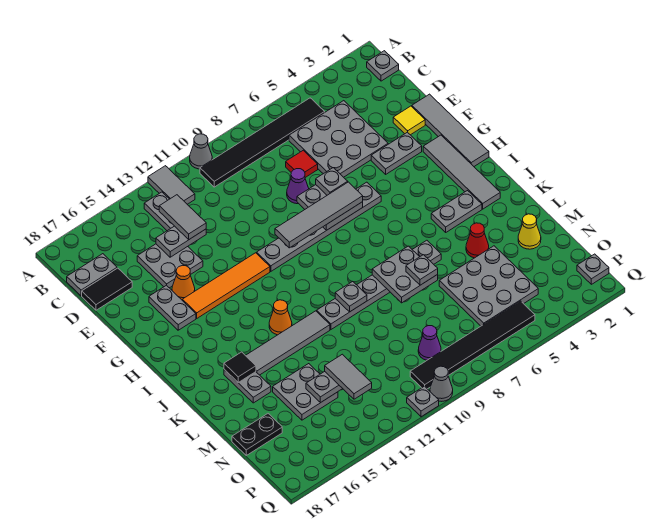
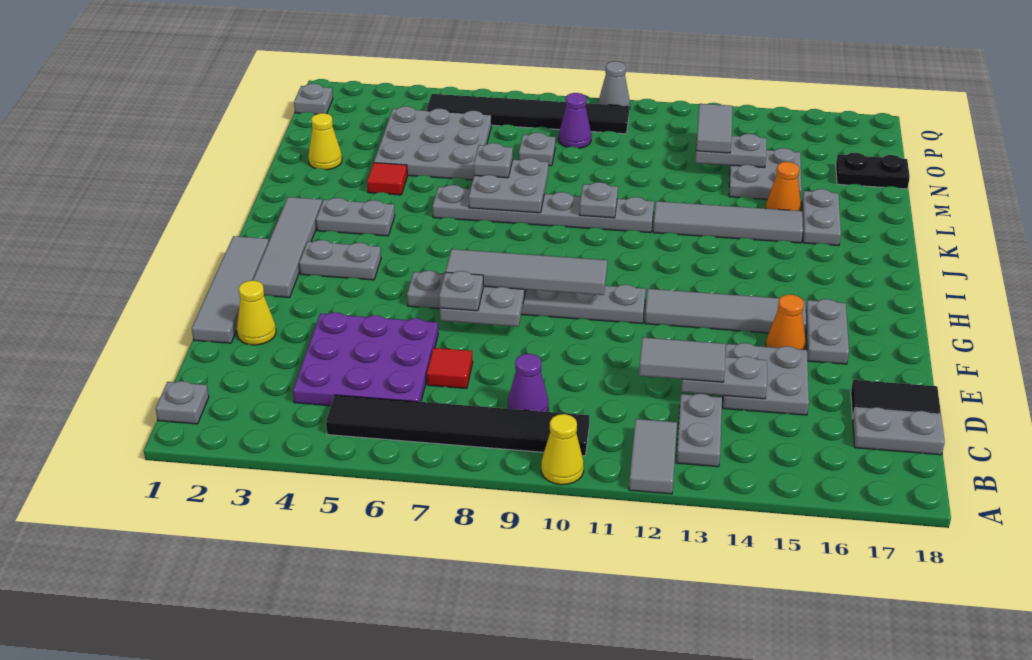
grey 1x1 cone [190,134,212,169] -> yellow 1x1 cone [541,414,584,485]
grey 3x3 plate [289,101,388,177] -> purple 3x3 plate [293,312,438,406]
grey 1x2 tile [159,195,206,239] -> grey 1x2 tile turned to [639,337,726,382]
yellow 1x1 tile [393,106,425,135] -> yellow 1x1 cone [237,281,276,345]
purple 1x1 cone [287,169,309,204] -> purple 1x1 cone moved to [508,354,548,412]
grey 1x2 plate [371,132,422,174] -> grey 1x2 plate moved to [299,240,381,280]
orange 1x4 tile [182,253,270,318] -> grey 1x4 tile [645,289,806,333]
orange 1x1 cone [269,300,292,335] -> orange 1x1 cone moved to [766,162,801,211]
black 1x1 tile [224,352,256,383] -> none
red 1x1 cone [466,223,489,258] -> red 1x1 tile [367,163,407,195]
grey 1x1 plate [407,386,439,417] -> grey 1x1 plate moved to [519,133,555,166]

